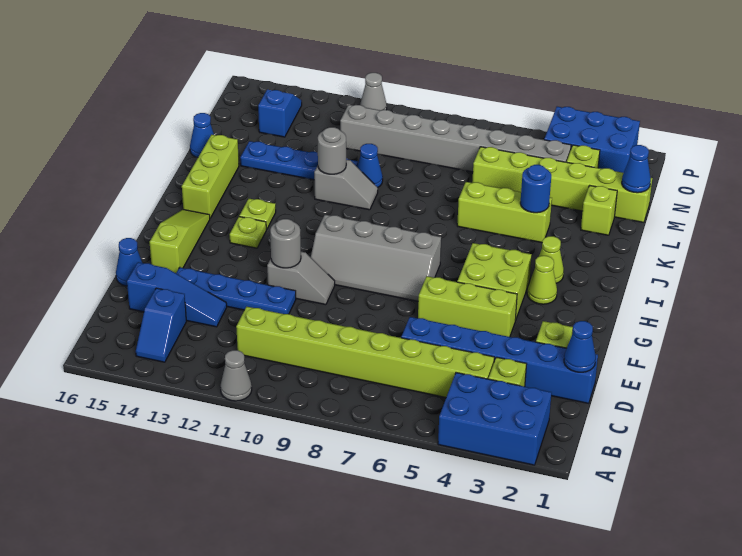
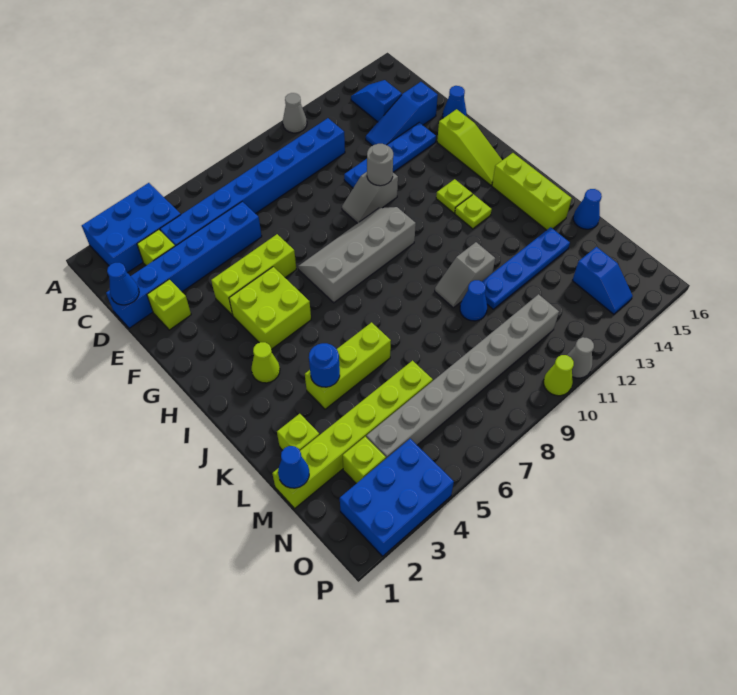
lime 1x8 brick [236,307,494,398] -> blue 1x8 brick [160,118,345,246]
lime 1x1 cone [527,256,557,304] -> lime 1x1 cone moved to [543,355,574,396]
grey 1x1 round brick [318,127,346,174] -> none

